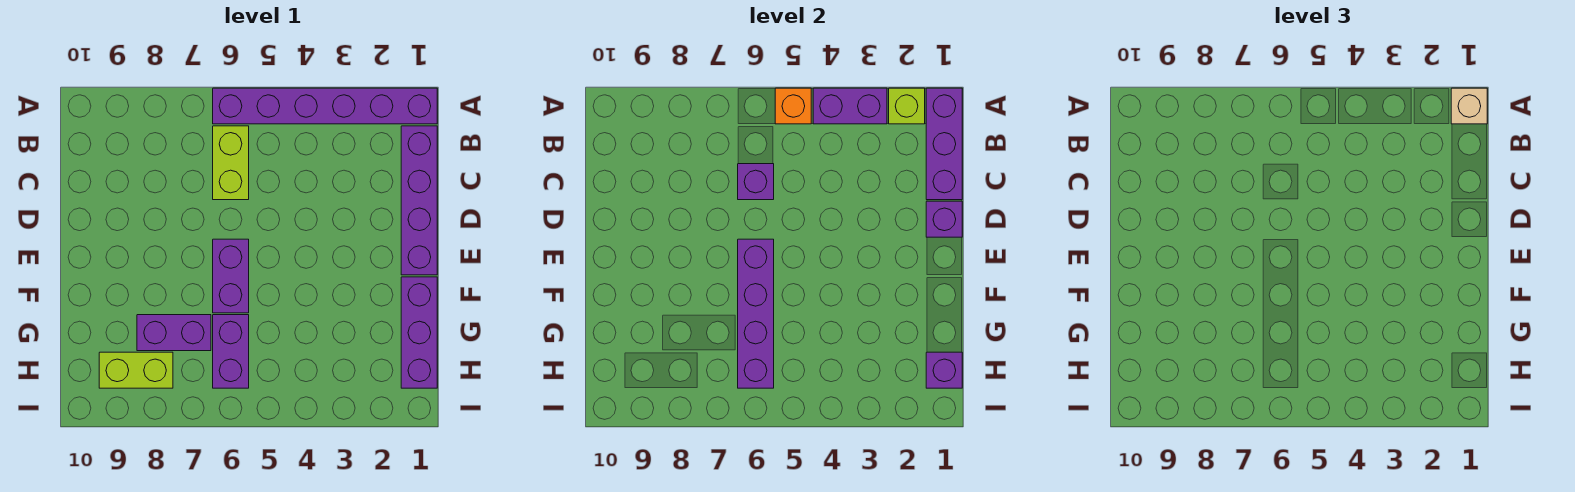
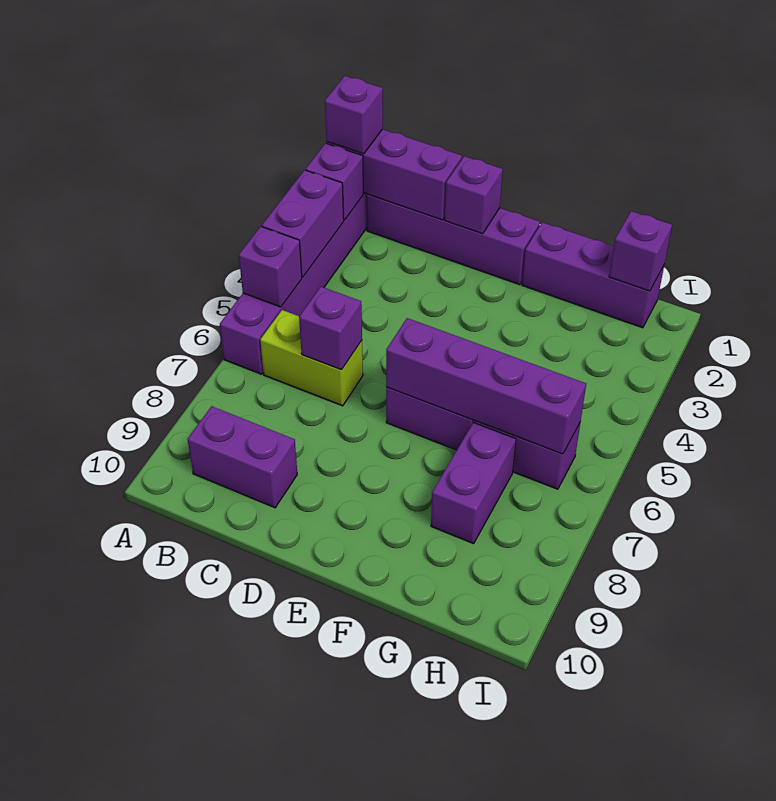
tan 1x1 brick [1451,88,1487,124] -> purple 1x1 brick [325,76,383,154]
lime 1x1 brick [889,88,925,124] -> purple 1x1 brick [306,143,363,220]
orange 1x1 brick [775,88,811,124] -> purple 1x1 brick [239,227,302,307]
none -> purple 1x2 brick [188,406,297,508]
lime 1x2 brick [99,352,173,388] -> none

